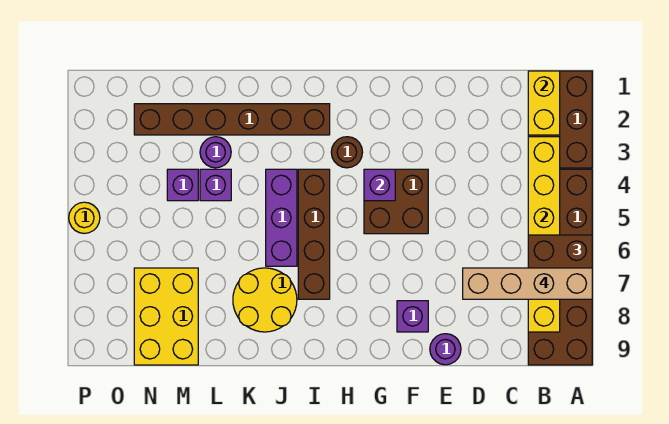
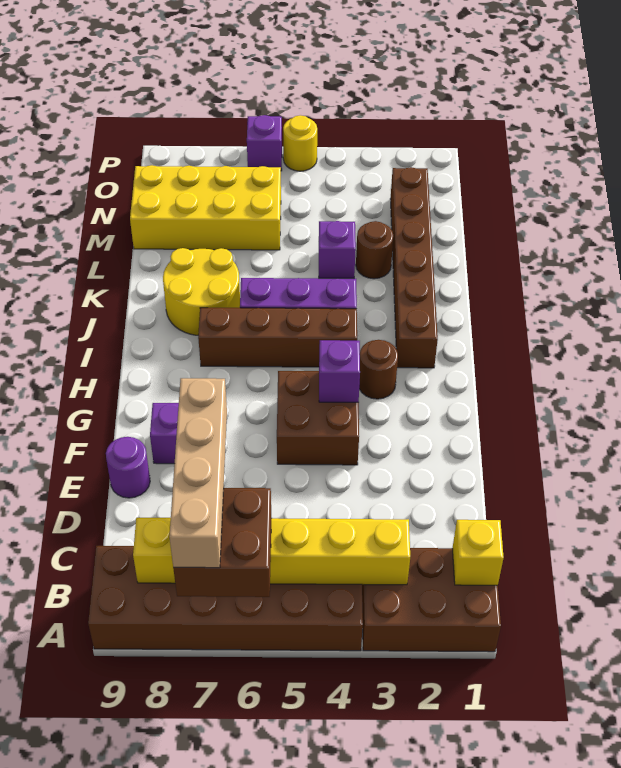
yellow 1x2 brick [528,71,560,135] -> yellow 1x1 brick [452,520,504,585]
purple 1x1 round brick [200,137,231,168] -> brown 1x1 round brick [356,221,393,279]
purple 1x1 brick [167,169,198,201] -> purple 1x1 brick moved to [247,115,282,171]
yellow 2x3 brick [134,268,198,365] -> yellow 2x4 brick [130,165,281,250]

